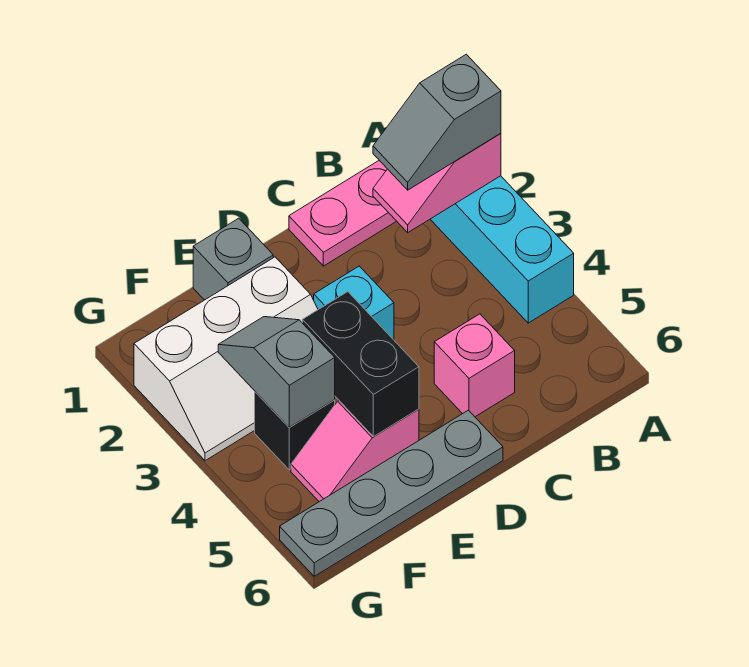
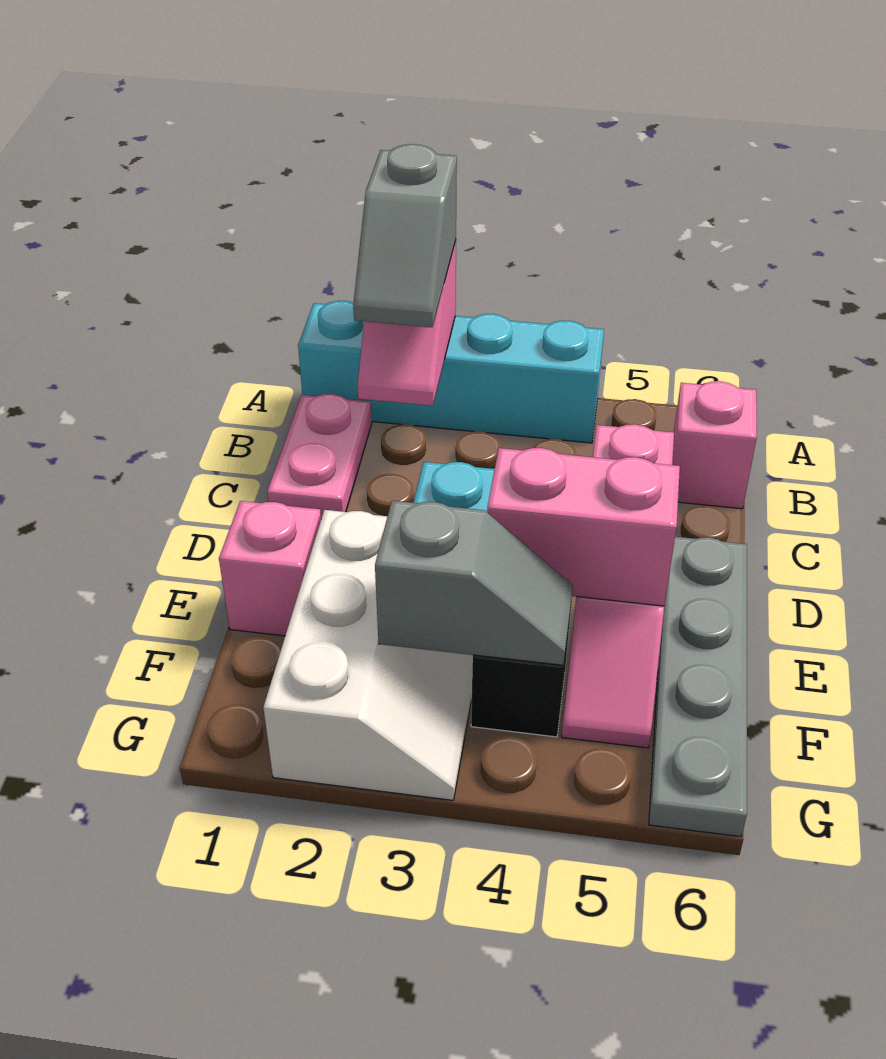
none -> pink 1x1 brick [672,381,757,509]
grey 1x1 brick [193,218,273,300] -> pink 1x1 brick [219,501,321,636]
black 1x2 brick [302,292,419,437] -> pink 1x2 brick [487,448,680,606]
grey 1x2 slope [218,317,335,427] -> grey 1x2 slope turned to [375,501,573,665]

